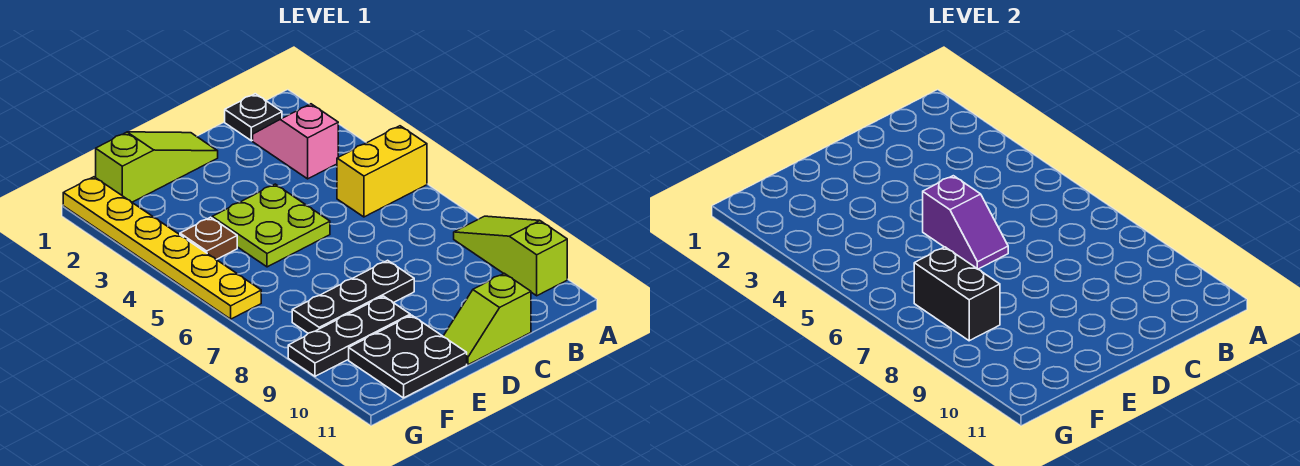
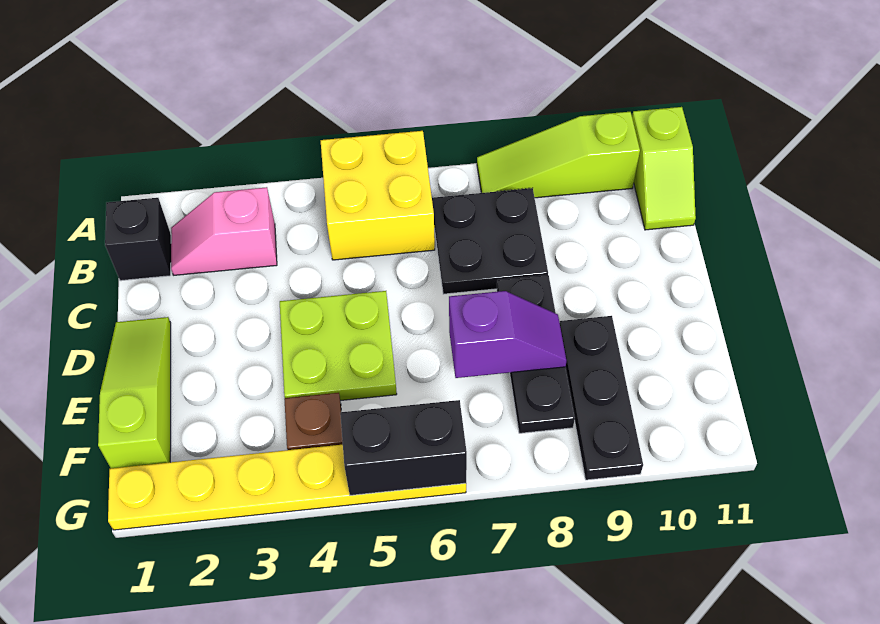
yellow 1x2 brick [337,126,427,217] -> yellow 2x2 brick [321,131,435,260]
black 1x1 plate [225,94,282,141] -> black 1x1 brick [105,198,171,281]
lime 1x2 slope [443,273,531,365] -> lime 1x2 slope moved to [632,107,696,230]
purple 1x2 slope [923,176,1008,269] -> purple 1x2 slope moved to [449,291,566,378]
black 2x2 plate [349,315,467,398] -> black 2x2 plate moved to [432,188,548,294]
black 1x2 brick [914,247,1000,341] -> black 1x2 brick moved to [340,400,467,495]

